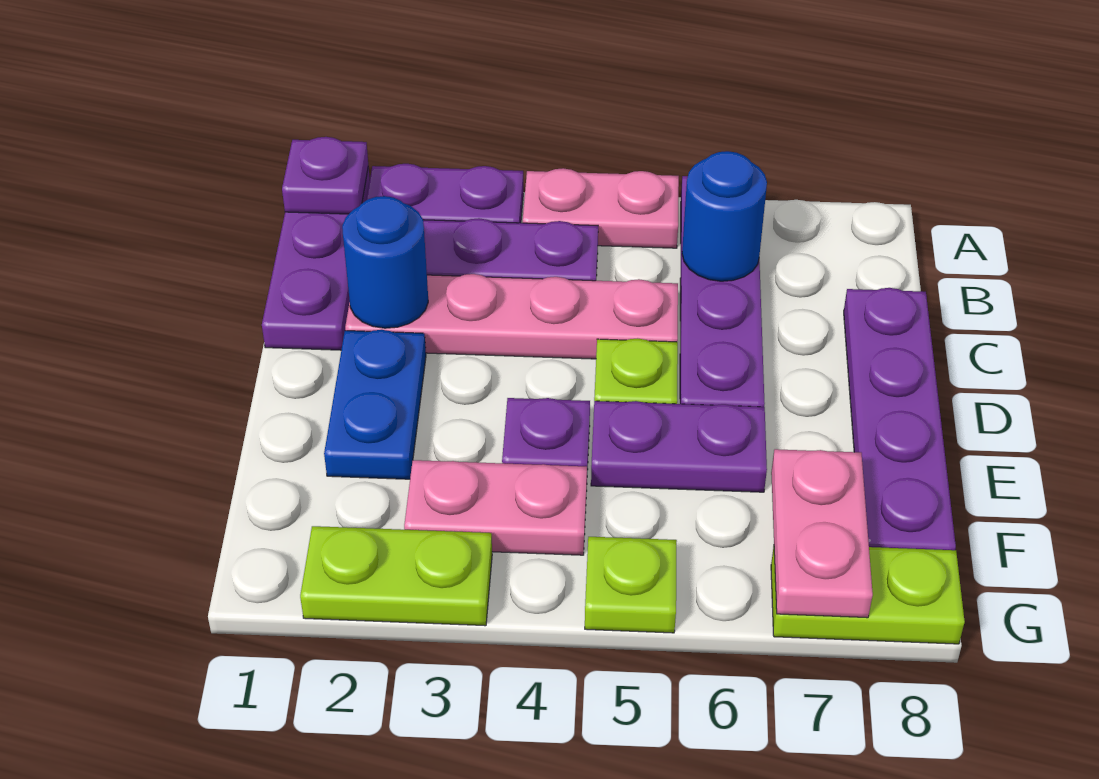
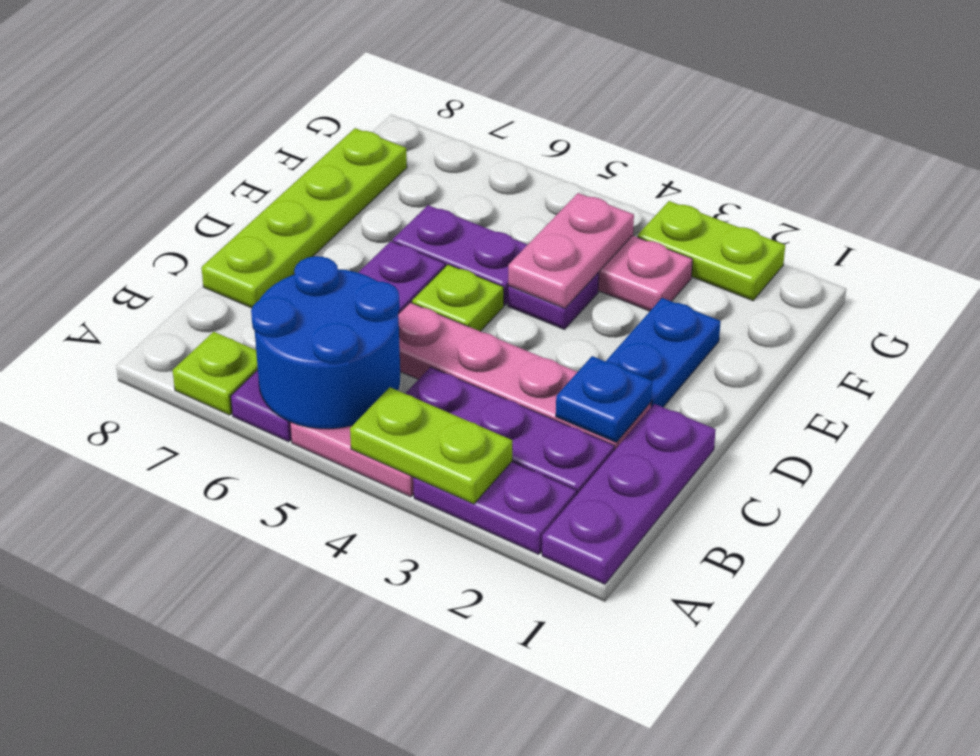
purple 1x1 plate [282,137,368,214] -> none
blue 1x1 round brick [682,151,767,281] -> blue 2x2 round brick [251,256,400,429]
blue 1x1 round brick [342,196,428,328] -> blue 1x1 plate [556,356,652,443]
purple 1x4 plate [844,288,956,550] -> lime 1x4 plate [201,128,407,308]
pink 1x2 plate [771,449,873,618] -> pink 1x2 plate moved to [508,193,634,308]
lime 1x1 plate [585,537,677,633] -> lime 1x1 plate moved to [173,332,258,415]
lime 1x2 plate [771,547,965,644] -> lime 1x2 plate moved to [350,387,512,504]

